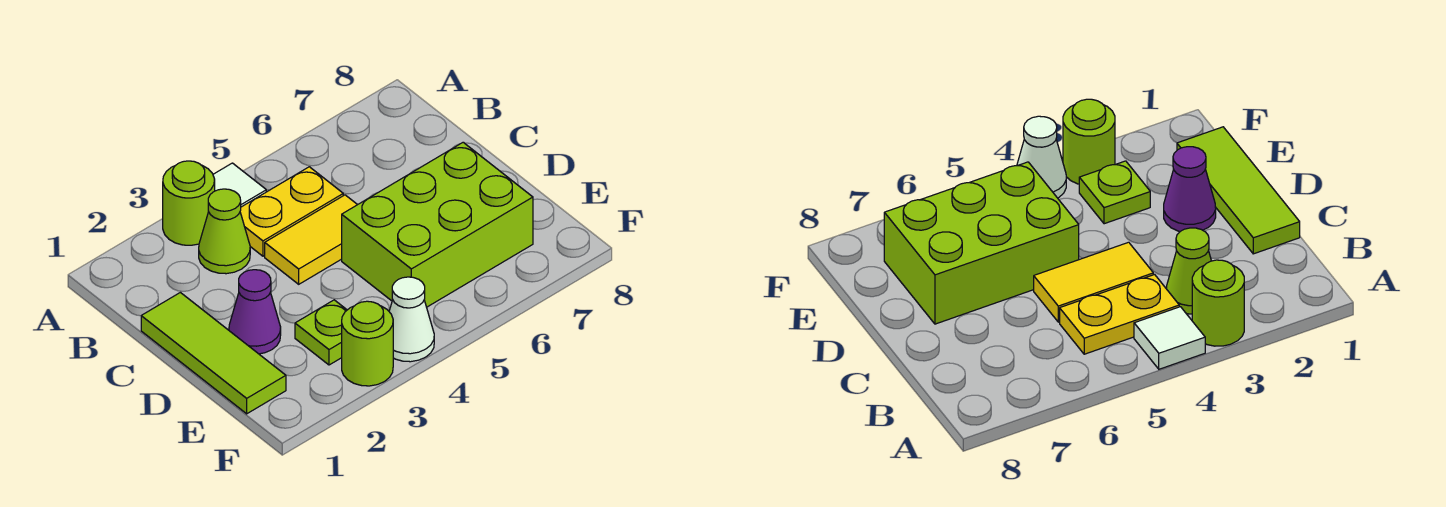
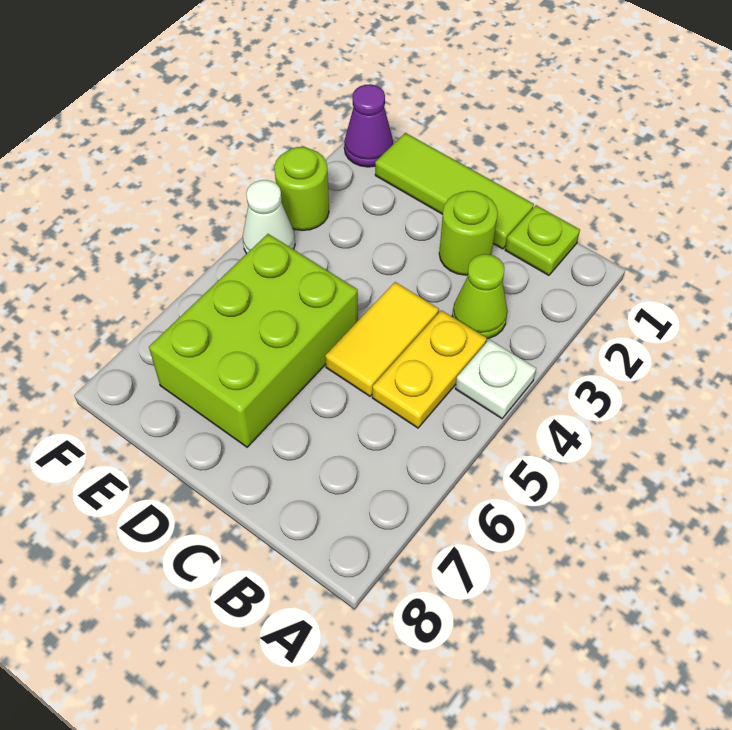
lime 1x1 round brick [163,161,215,245] -> lime 1x1 round brick moved to [439,191,498,275]
white 1x1 tile [213,163,266,207] -> white 1x1 plate [455,340,536,419]
purple 1x1 cone [229,270,281,354] -> purple 1x1 cone moved to [344,84,393,167]
lime 1x1 plate [295,300,347,365] -> lime 1x1 plate moved to [505,205,580,275]

